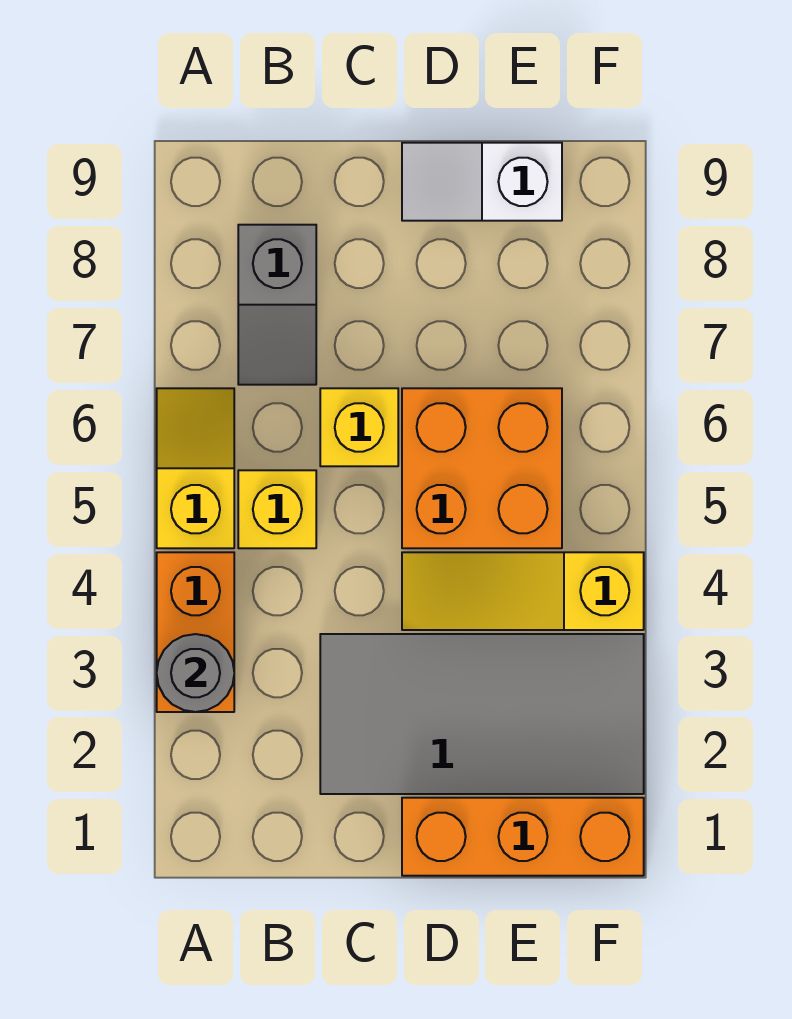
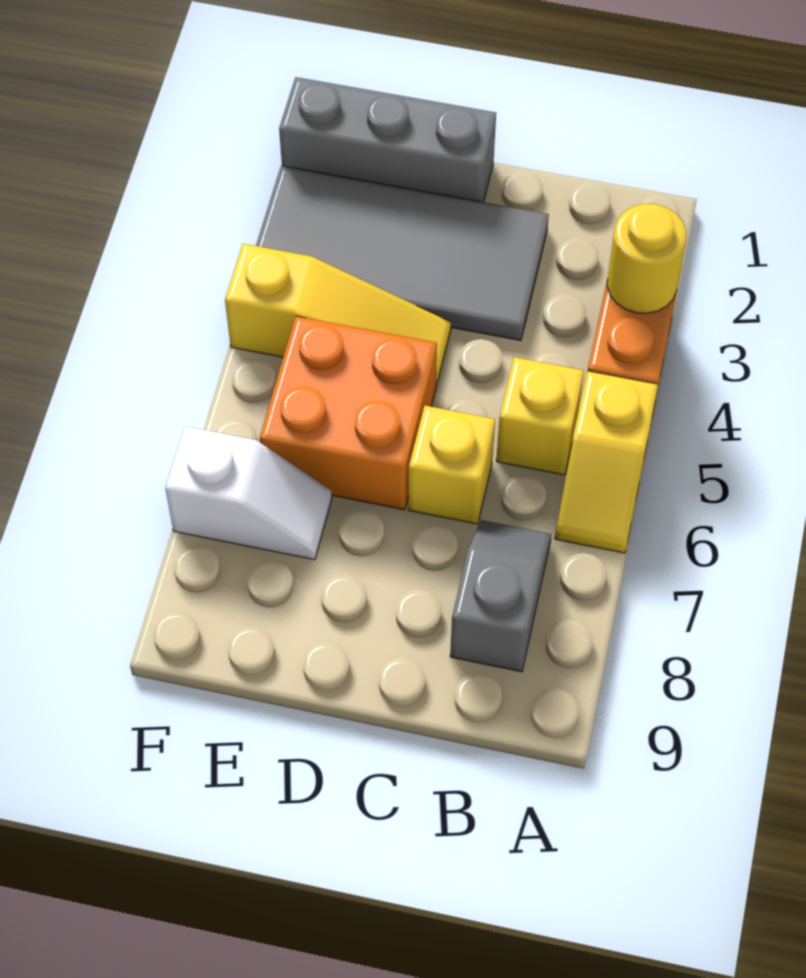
grey 1x1 round brick [157,634,234,712] -> yellow 1x1 round brick [607,204,686,313]
orange 1x3 brick [402,798,644,876] -> grey 1x3 brick [279,77,496,202]
white 1x2 slope [402,143,562,221] -> white 1x2 slope moved to [165,426,332,560]

